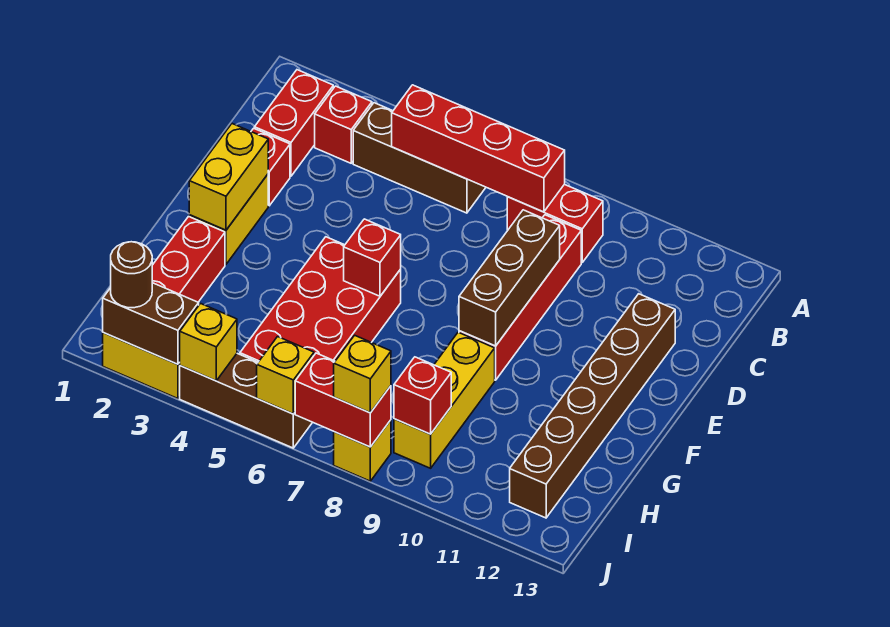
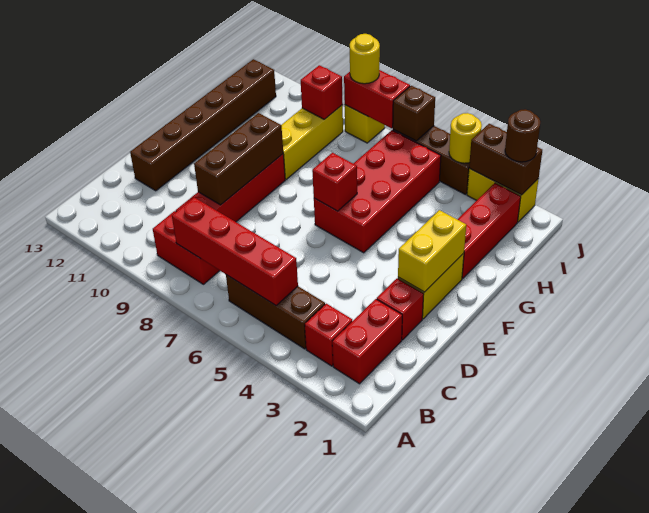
yellow 1x1 brick [179,304,237,381] -> yellow 1x1 round brick [449,113,482,163]
yellow 1x1 brick [257,337,314,414] -> brown 1x1 brick [393,86,435,141]
yellow 1x1 brick [334,335,391,413] -> yellow 1x1 round brick [350,34,380,84]

